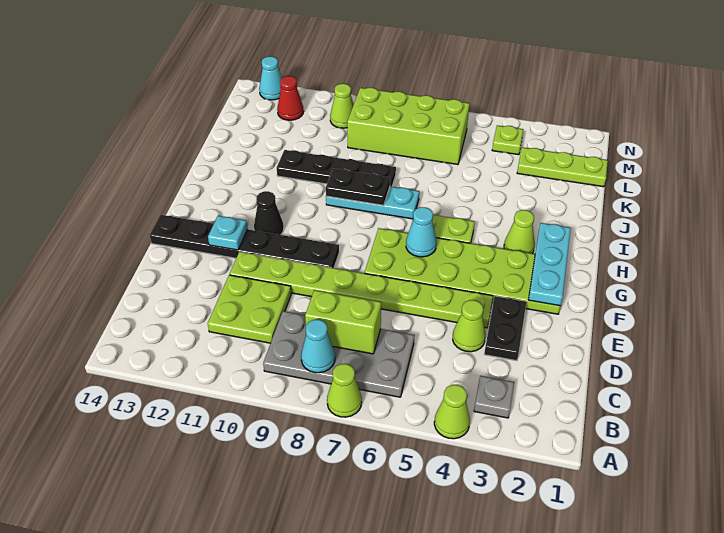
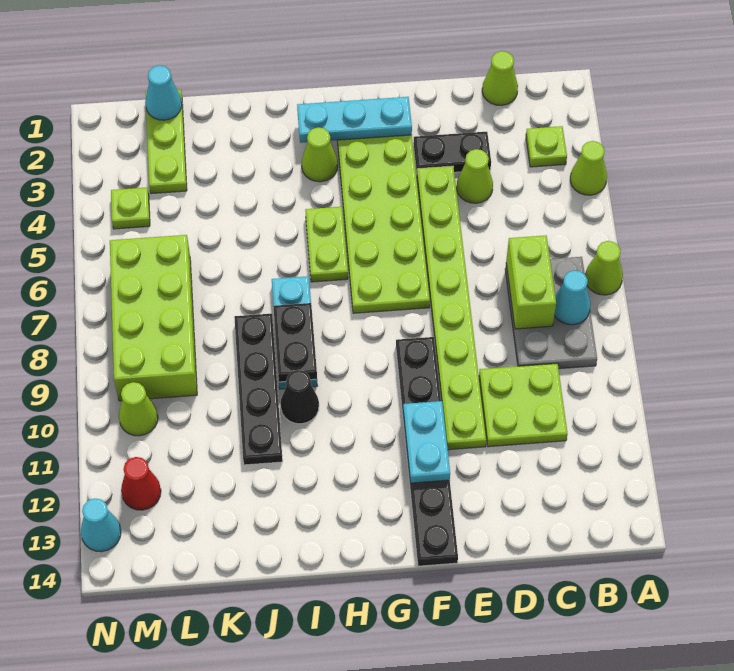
grey 1x1 plate [474,376,514,418] -> lime 1x1 plate [526,126,567,167]
grey 2x4 plate [263,311,415,397] -> grey 2x3 plate [505,257,597,369]
none -> lime 1x1 cone [482,51,518,105]
cyan 1x1 plate [208,216,248,250] -> cyan 1x2 plate [403,401,450,483]
cyan 1x1 cone [406,207,436,257] -> cyan 1x1 cone moved to [145,66,182,120]
black 1x1 cone [254,191,284,235] -> black 1x1 cone moved to [281,370,319,424]

